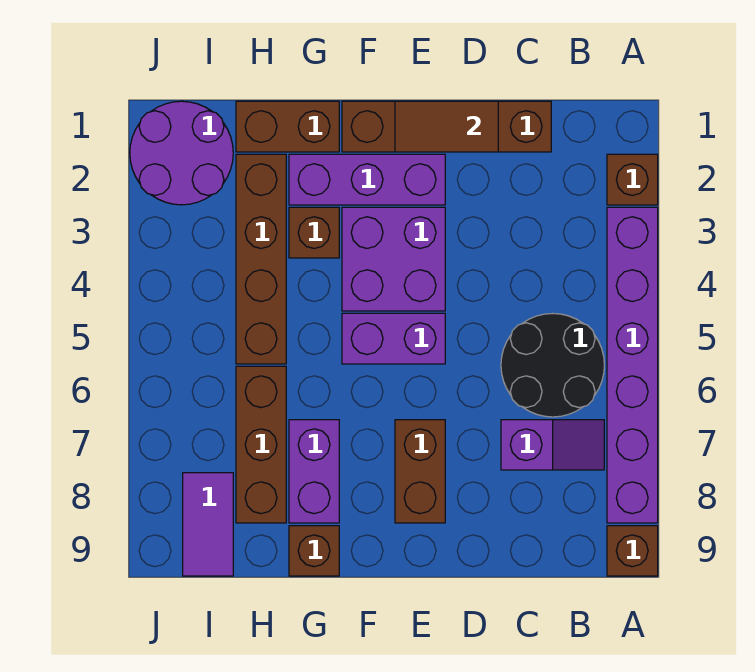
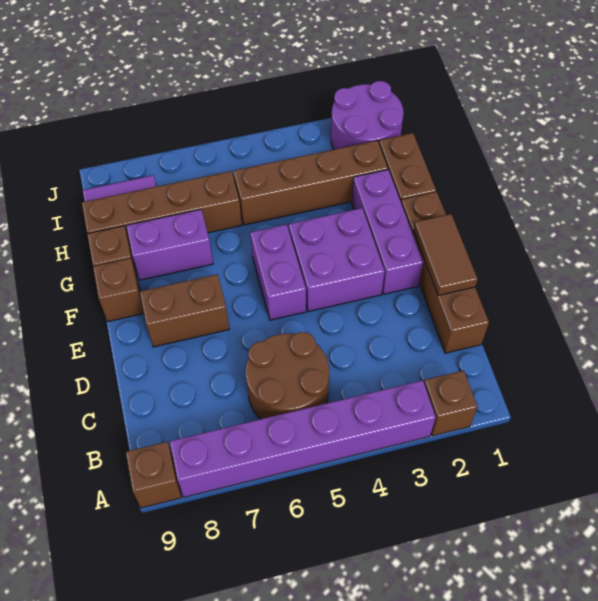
black 2x2 round brick [501,313,604,417] -> brown 2x2 round brick [246,332,329,419]
purple 1x2 slope [501,420,604,470] -> none
brown 1x1 brick [289,207,339,258] -> brown 1x1 brick moved to [93,258,144,322]
brown 1x3 brick [236,366,286,523] -> brown 1x4 brick [82,171,242,243]

